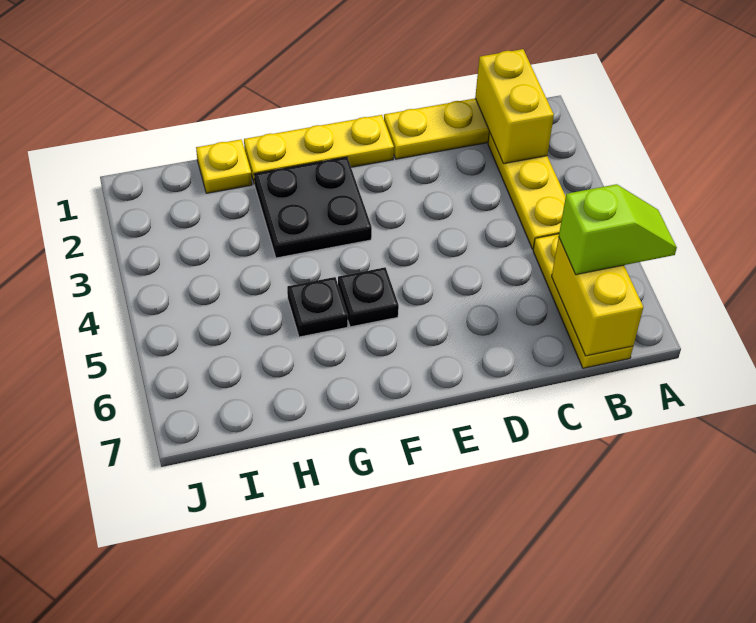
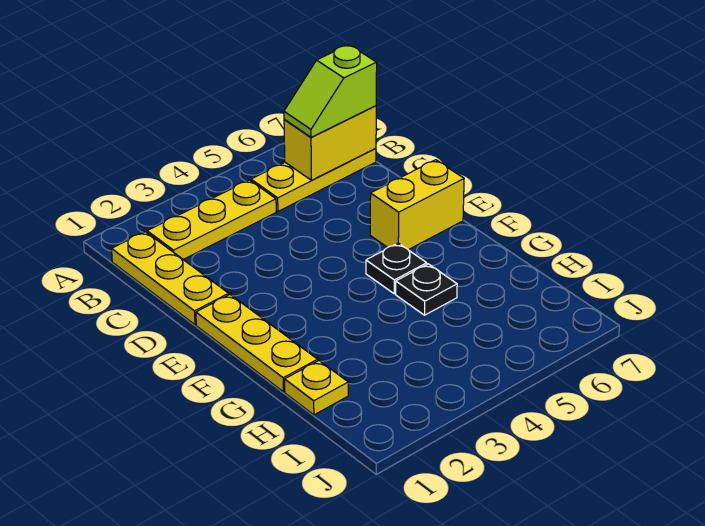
lime 1x2 slope [559,184,677,275] -> lime 1x2 slope turned to [284,45,377,137]
yellow 1x2 brick [475,49,554,164] -> yellow 1x2 brick moved to [370,160,464,250]
black 2x2 plate [254,157,372,258] -> none

